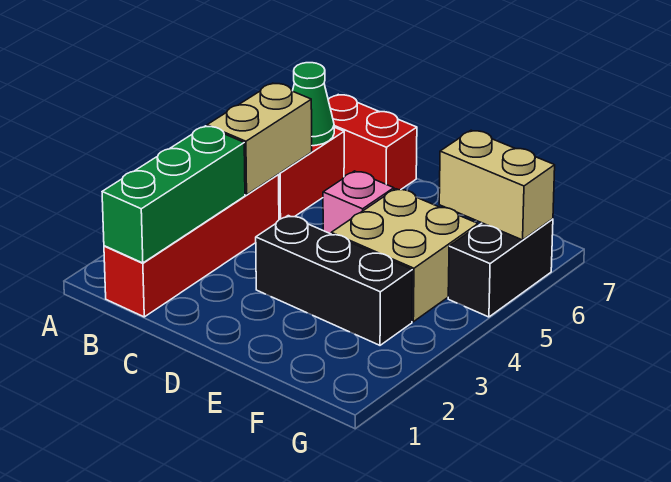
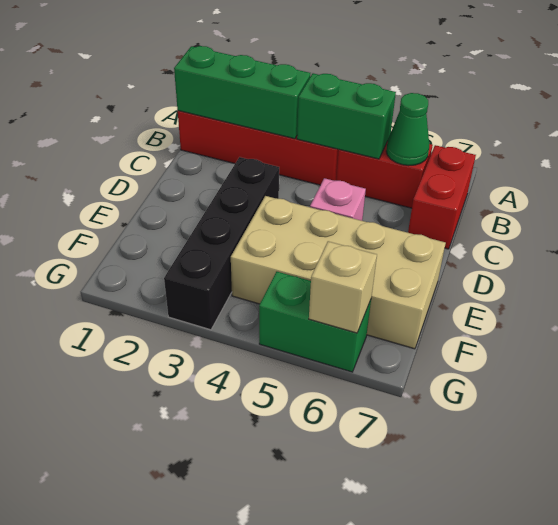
tan 1x2 brick [207,83,312,195] -> green 1x2 brick [297,73,396,159]
black 1x3 brick [256,216,412,345] -> black 1x4 brick [164,157,279,330]
tan 2x2 brick [331,189,478,322] -> tan 2x4 brick [231,196,446,349]
tan 1x2 brick [439,130,555,240] -> tan 1x1 brick [309,241,377,333]
black 1x2 brick [448,219,553,317] -> green 1x2 brick [259,272,371,372]

